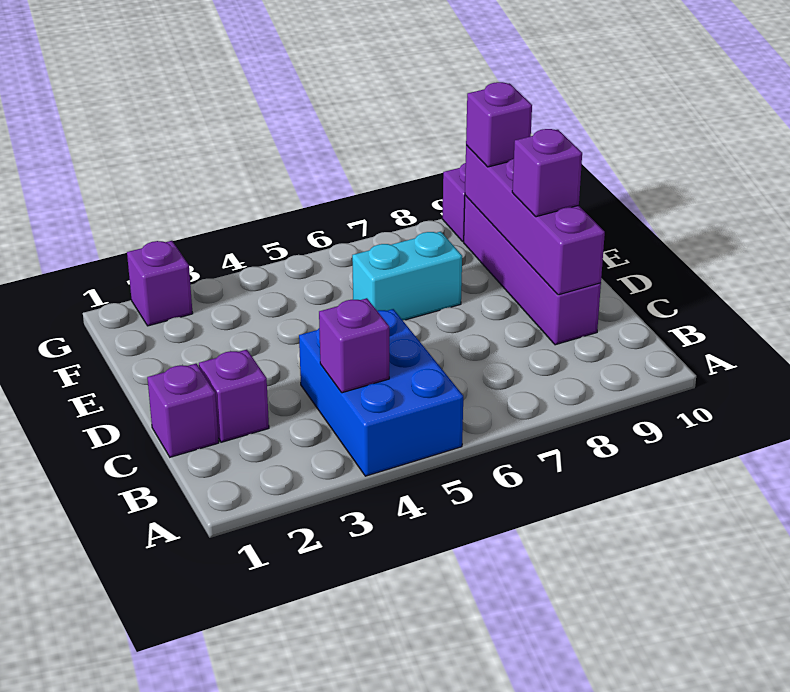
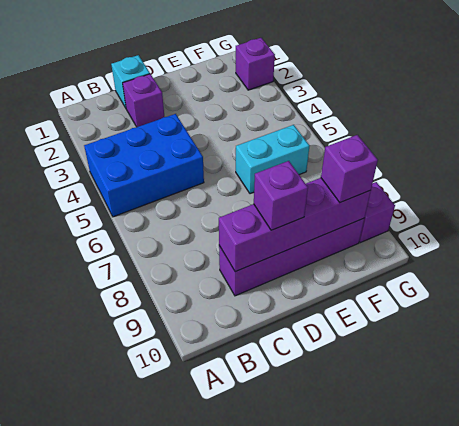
purple 1x1 brick [319,298,389,393] -> none
purple 1x1 brick [147,364,219,457] -> cyan 1x1 brick [111,55,150,108]
cyan 1x2 brick [352,232,462,320] -> cyan 1x2 brick turned to [236,125,309,194]

